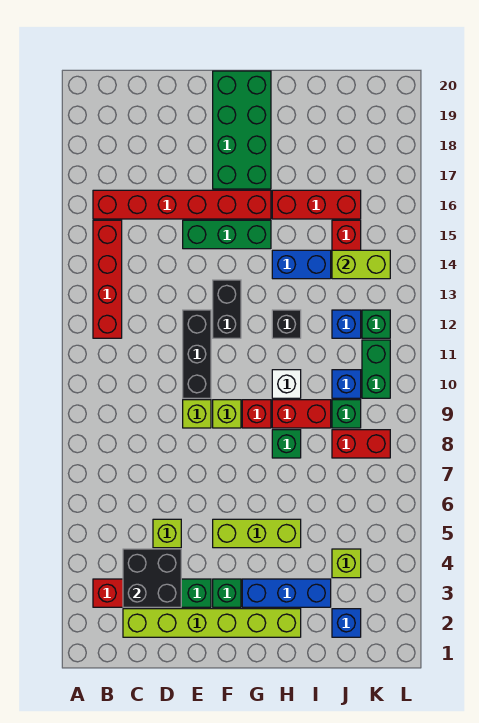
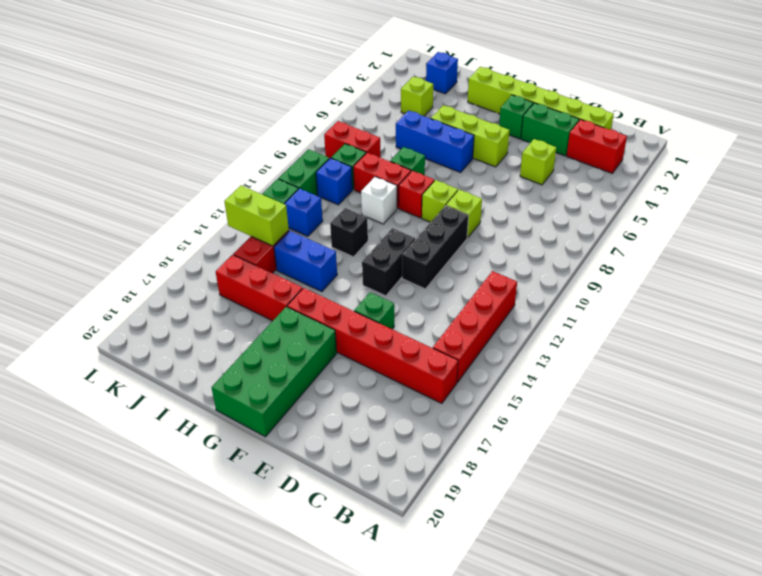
black 2x2 brick [123,549,181,607] -> none
green 1x3 brick [183,220,271,249] -> green 1x1 brick [354,292,394,329]
blue 1x3 brick [242,579,331,607] -> blue 1x3 brick moved to [396,110,474,172]

